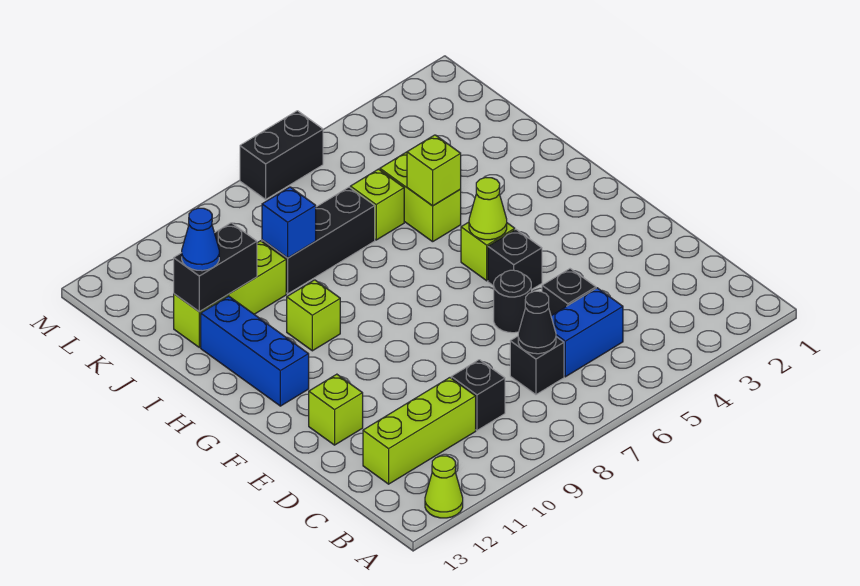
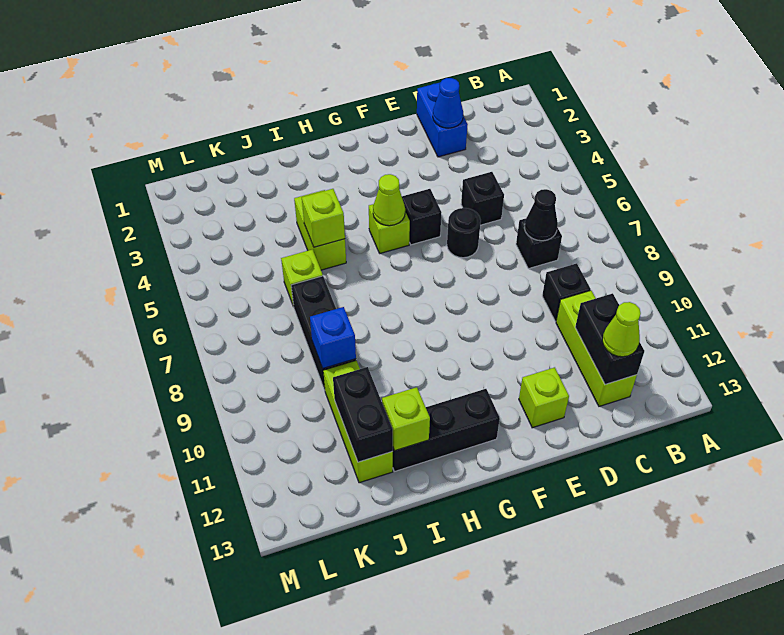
lime 1x1 cone [425,456,463,518] -> lime 1x1 cone moved to [602,302,641,357]
blue 1x2 brick [551,288,623,377] -> blue 1x2 brick moved to [417,83,468,157]
blue 1x3 brick [201,296,309,406] -> black 1x3 brick [392,389,500,471]
lime 1x1 brick [287,280,340,351] -> lime 1x1 brick moved to [382,387,430,451]
lime 1x2 brick [380,152,461,242] -> lime 1x2 brick turned to [294,190,346,270]
blue 1x1 cone [182,208,219,271] -> blue 1x1 cone moved to [433,78,463,128]
black 1x2 brick [240,111,323,199] -> black 1x2 brick moved to [575,293,644,385]

